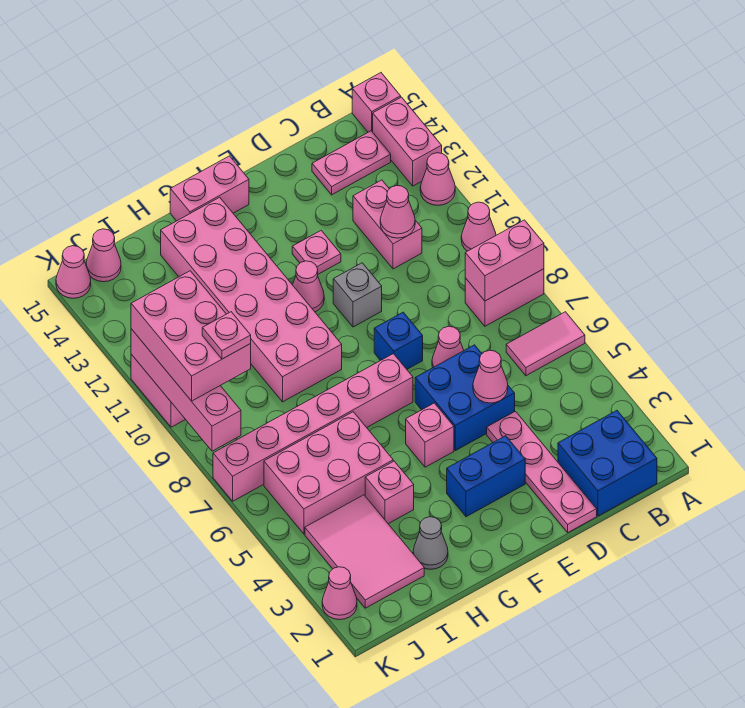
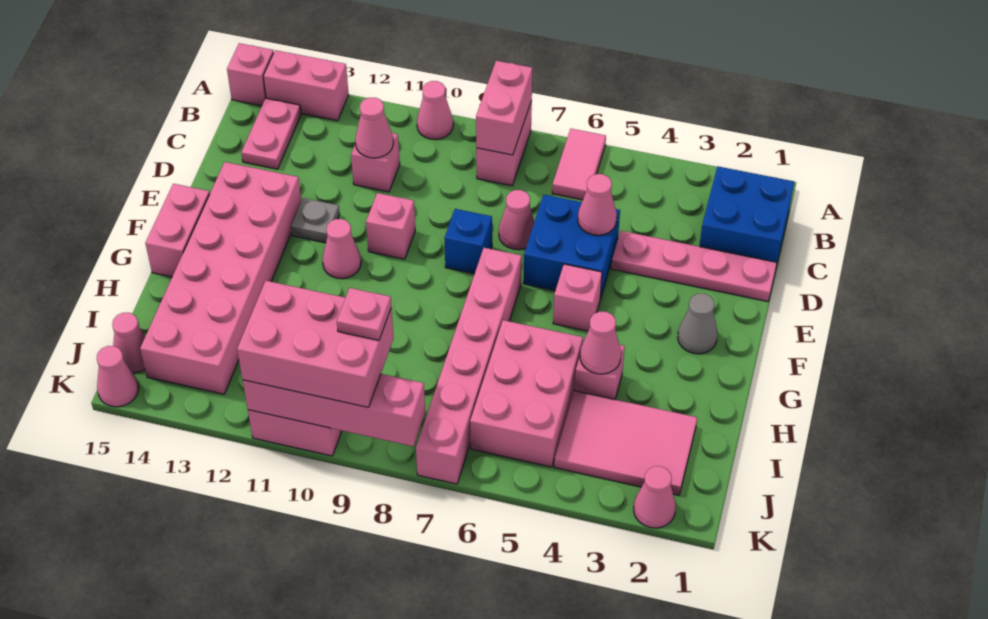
pink 1x1 cone [420,153,455,205] -> pink 1x1 cone moved to [580,312,621,374]
pink 1x2 brick [353,180,422,269] -> pink 1x1 brick [351,133,400,192]
blue 1x2 brick [447,436,525,517] -> none
grey 1x1 brick [333,263,382,327] -> pink 1x1 brick [366,193,415,259]
pink 1x1 plate [292,230,341,274] -> grey 1x1 plate [291,198,340,243]
pink 2x6 brick [161,197,342,402] -> pink 2x6 brick turned to [140,162,301,394]
grey 1x1 cone [413,517,448,569] -> grey 1x1 cone moved to [678,293,718,354]

